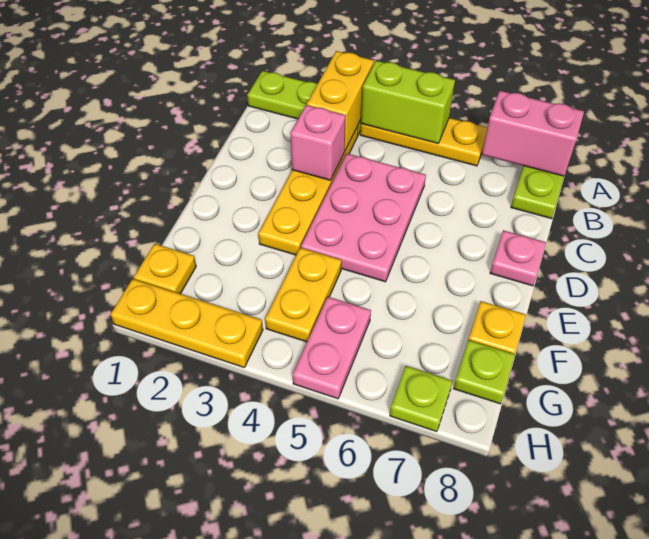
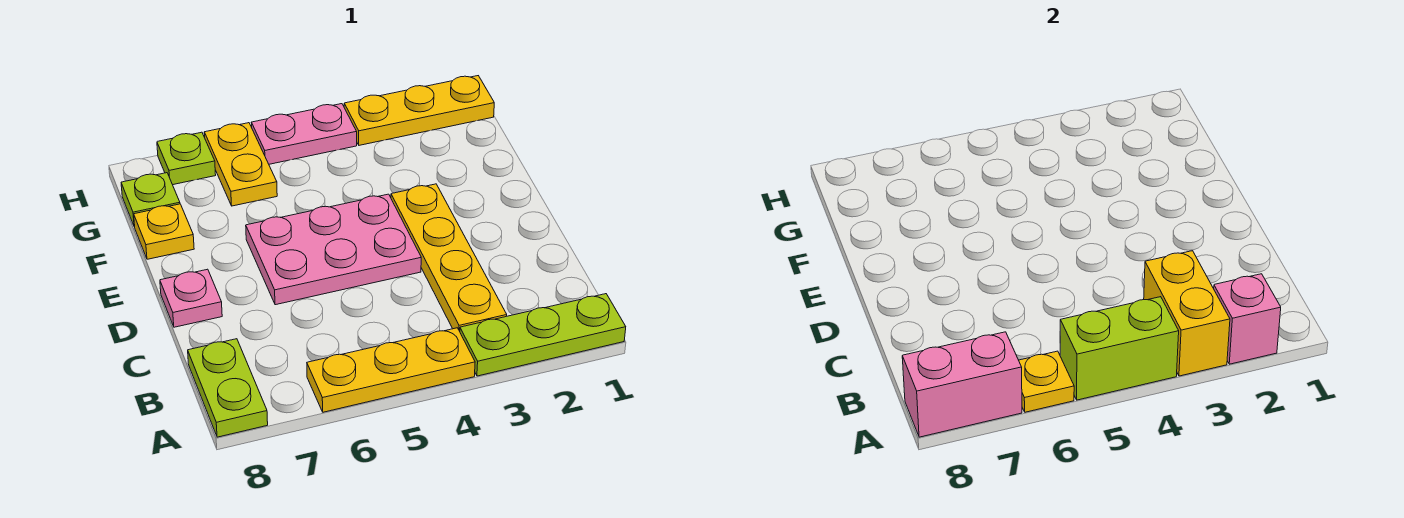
pink 1x1 brick [290,105,346,180] -> pink 1x1 brick moved to [1214,274,1281,364]
pink 2x3 plate [301,153,426,282] -> pink 2x3 plate turned to [246,194,421,305]
yellow 1x2 plate [265,248,341,342] -> yellow 1x2 plate moved to [204,123,277,206]
yellow 1x1 plate [134,244,196,294] -> yellow 1x1 plate moved to [1019,351,1074,412]
pink 1x2 plate [293,297,371,399] -> pink 1x2 plate turned to [251,104,357,164]

